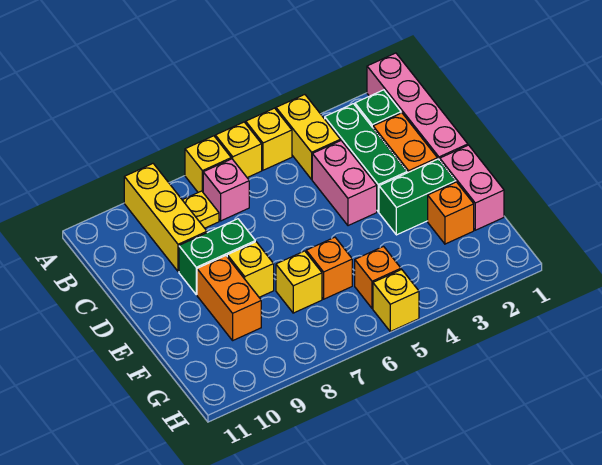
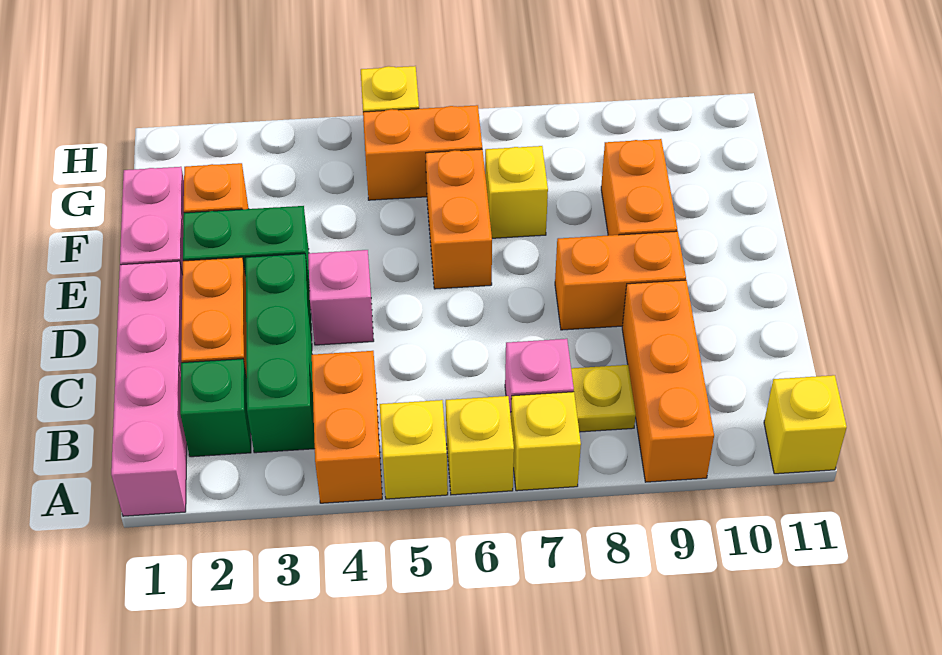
yellow 1x2 brick [276,95,340,179] -> orange 1x2 brick [312,351,382,503]
yellow 1x3 brick [124,164,207,272] -> orange 1x3 brick [622,280,714,482]
pink 1x2 brick [312,141,377,226] -> pink 1x1 brick [308,250,374,345]
green 1x2 brick [179,219,255,295] -> orange 1x2 brick [555,231,686,330]
yellow 1x1 brick [227,242,274,297] -> yellow 1x1 brick moved to [764,375,847,474]
orange 1x1 brick [306,237,352,299] -> orange 1x2 brick [426,149,492,289]
orange 1x1 brick [355,247,401,309] -> orange 1x2 brick [363,105,482,200]

